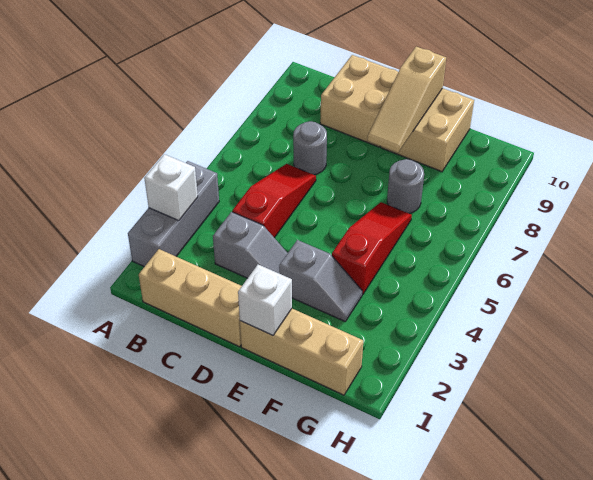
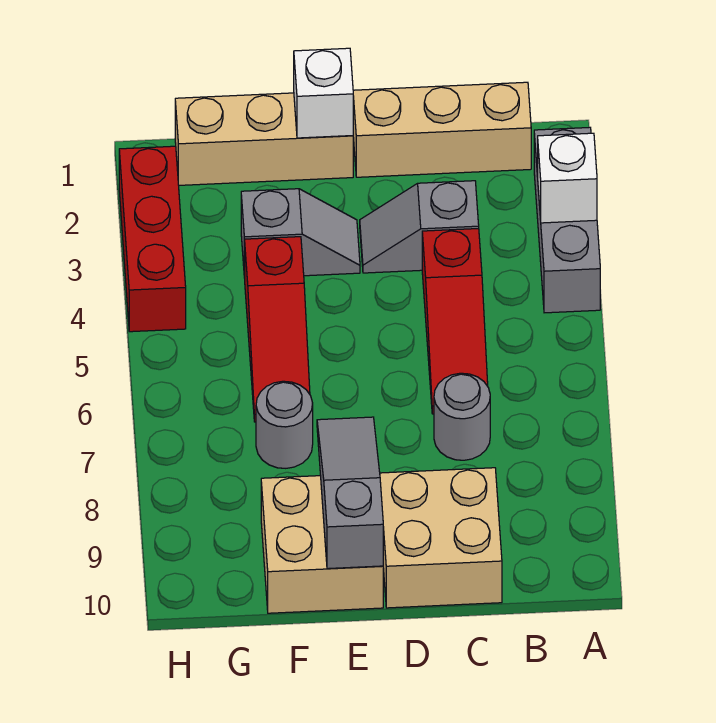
grey 1x2 slope [279,240,362,321] -> grey 1x2 slope turned to [241,189,360,278]
tan 1x3 slope [367,47,446,153] -> grey 1x3 slope [317,417,383,569]
none -> red 1x3 brick [119,146,186,332]

